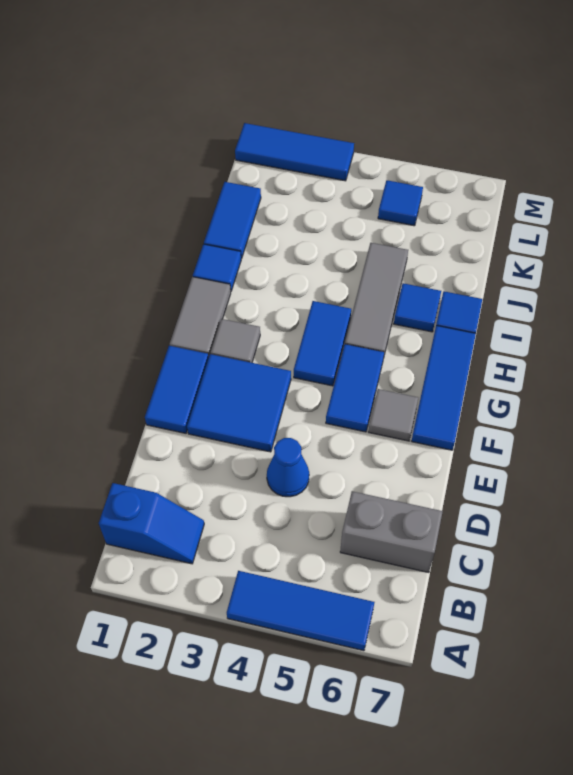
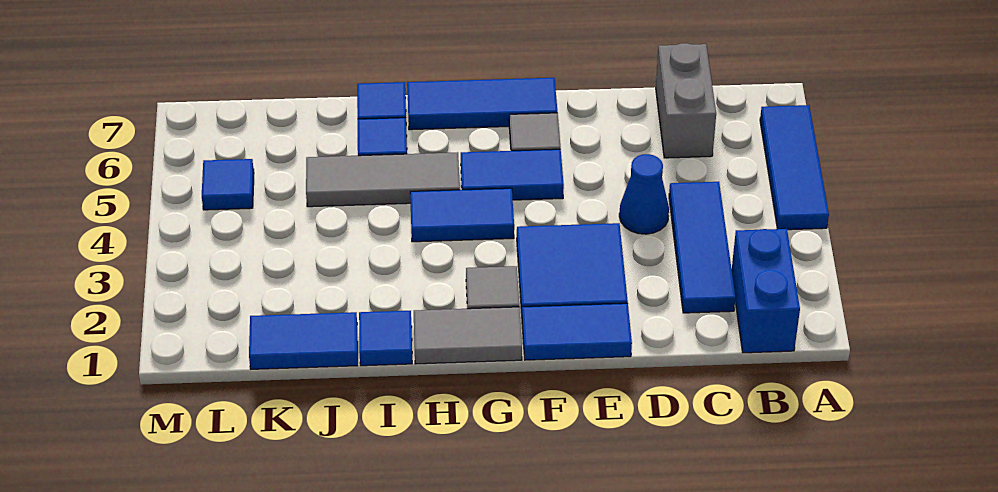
blue 1x2 slope [99,483,204,564] -> blue 1x2 brick [732,229,800,353]
blue 1x3 tile [235,123,354,181] -> blue 1x3 tile moved to [669,182,736,313]

